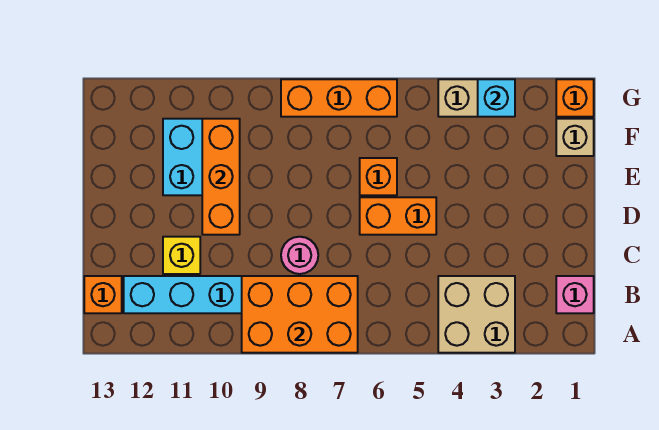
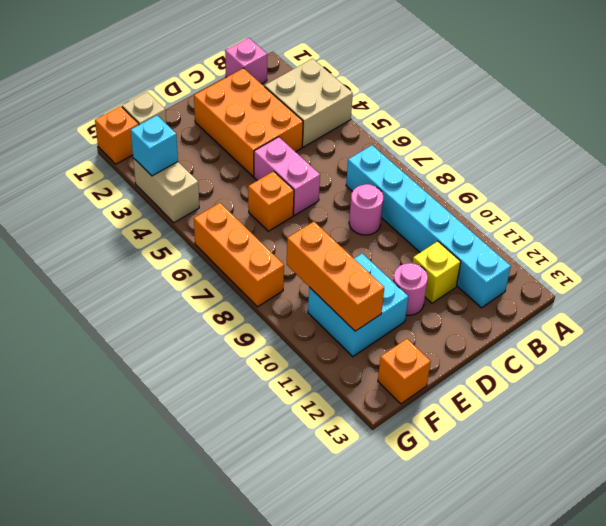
orange 2x3 brick [242,276,358,353] -> orange 2x3 brick moved to [194,68,303,176]
orange 1x1 brick [84,276,122,313] -> orange 1x1 brick moved to [378,339,431,404]
orange 1x2 brick [360,197,436,235] -> pink 1x2 brick [254,137,320,215]
orange 1x3 brick [202,119,240,235] -> orange 1x3 brick turned to [287,222,384,331]
none -> pink 1x1 round brick [393,263,428,315]

